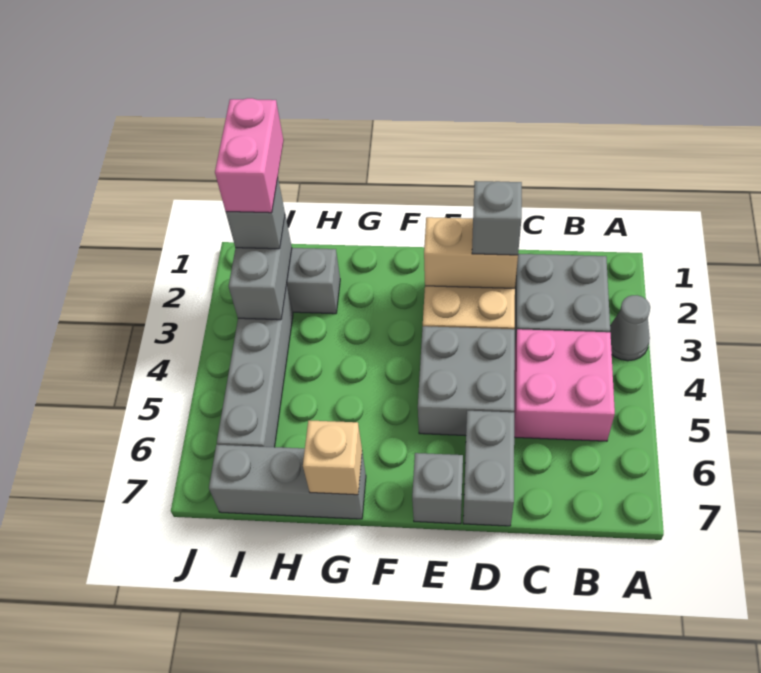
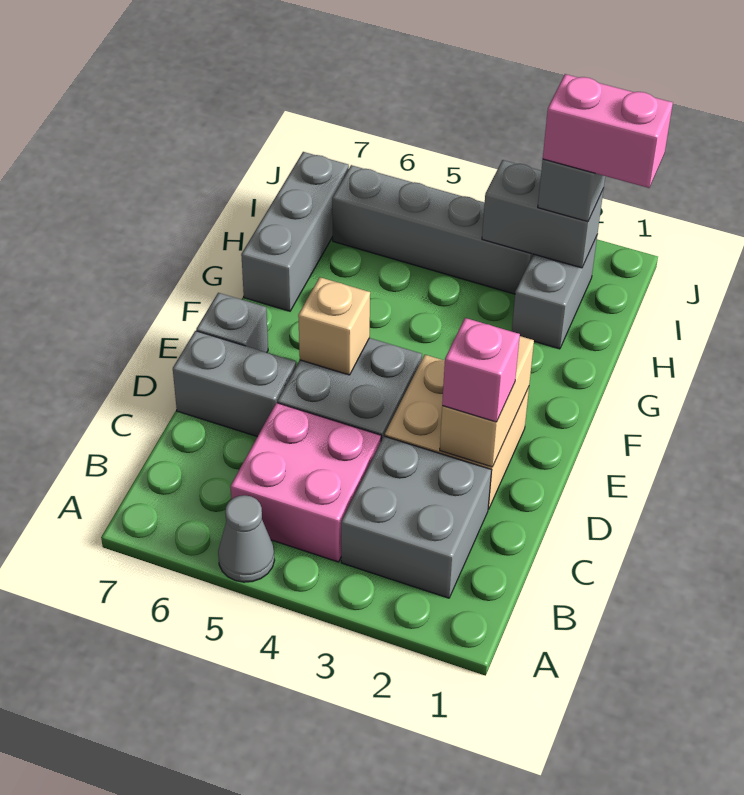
grey 1x1 cone [610,295,650,361] -> grey 1x1 cone moved to [218,495,275,582]
grey 1x1 brick [472,181,522,255] -> pink 1x1 brick [442,318,520,422]
tan 1x1 brick [303,420,362,495] -> tan 1x1 brick moved to [298,277,370,375]

